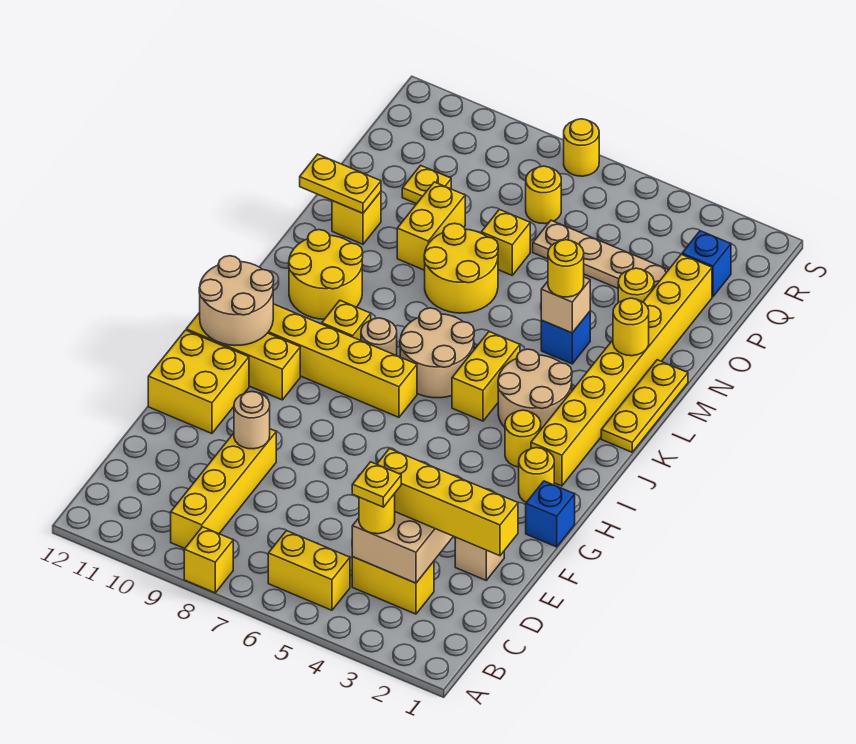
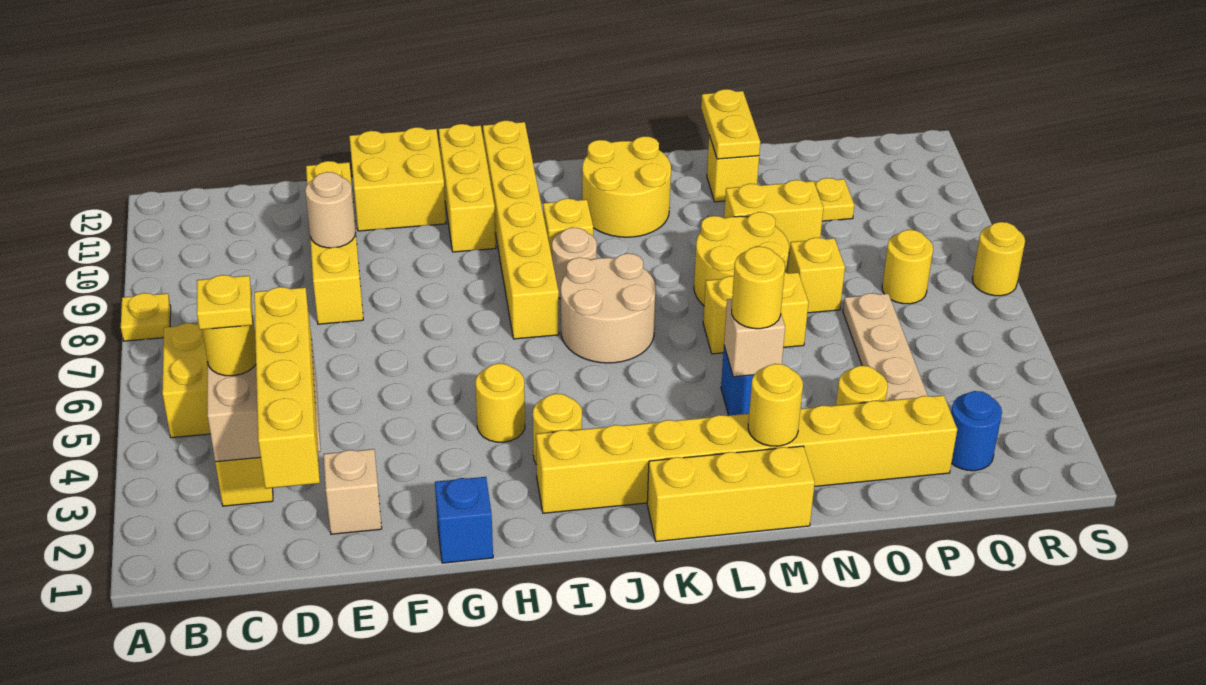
yellow 1x1 brick [184,527,233,593] -> yellow 1x1 plate [121,293,171,341]
yellow 1x4 brick [171,429,276,548] -> yellow 1x4 brick turned to [306,161,363,324]
yellow 1x1 round brick [519,448,554,502] -> yellow 1x1 round brick moved to [476,363,525,442]
tan 2x2 round brick [199,256,274,346] -> none
tan 2x2 round brick [498,349,572,429] -> none
yellow 1x2 brick [452,332,520,421] -> yellow 1x2 brick moved to [703,272,808,354]
yellow 1x3 plate [601,360,688,452] -> yellow 1x3 brick [647,446,815,542]
blue 1x1 brick [682,231,731,297] -> blue 1x1 round brick [951,391,1002,471]

